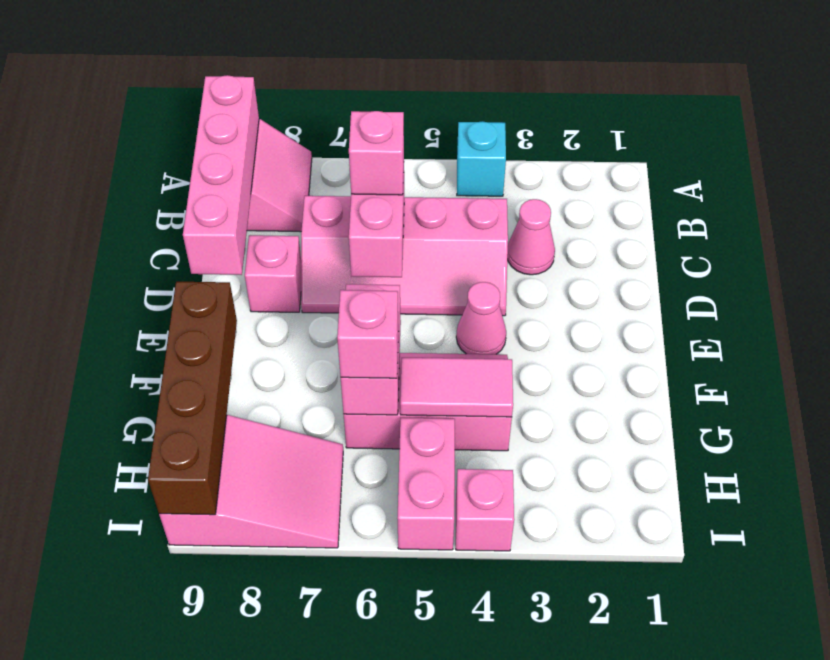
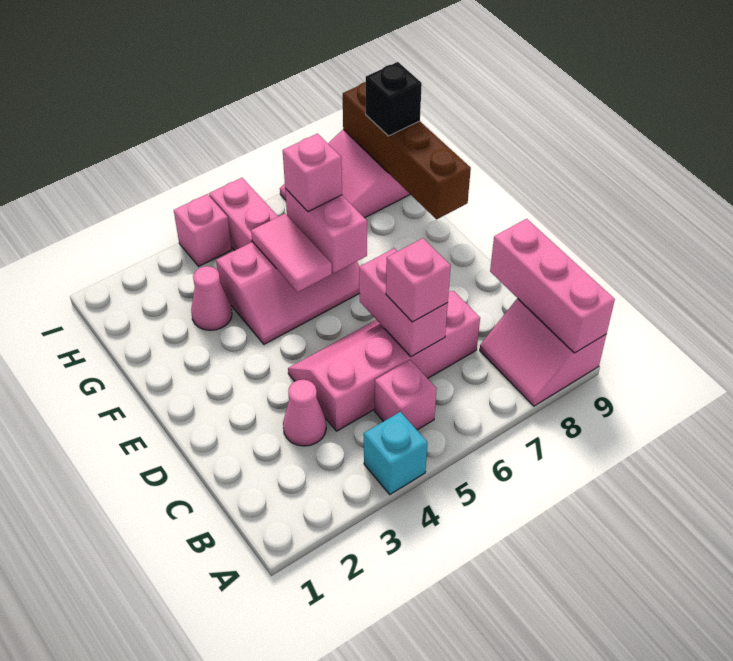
pink 1x4 brick [183,75,259,275] -> pink 1x3 brick [490,219,615,353]
pink 1x1 brick [245,235,301,312] -> pink 1x1 brick moved to [375,360,437,430]
pink 1x1 cone [456,282,506,354] -> pink 1x1 cone moved to [191,266,232,330]
pink 1x2 tile [400,358,513,417] -> pink 1x2 tile turned to [251,214,332,292]
none -> black 1x1 brick [366,62,422,136]

